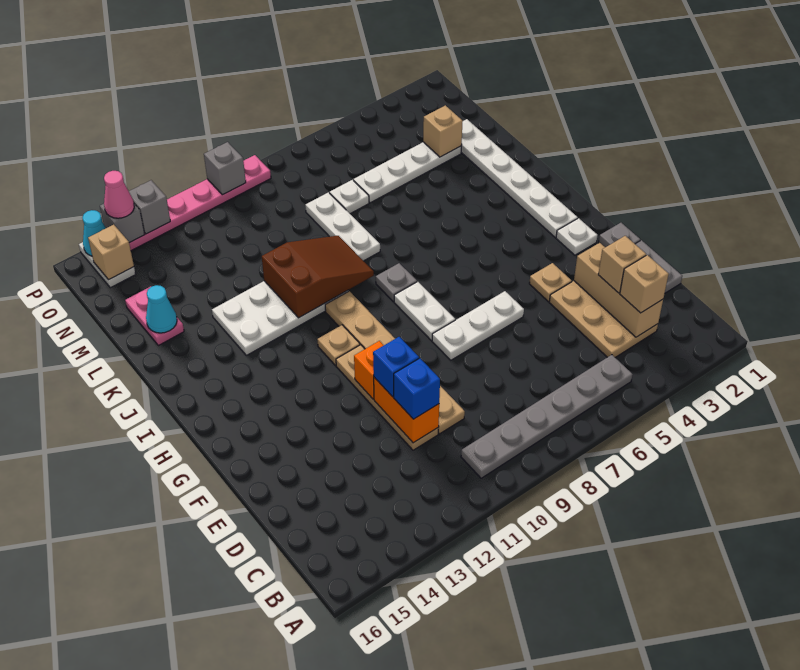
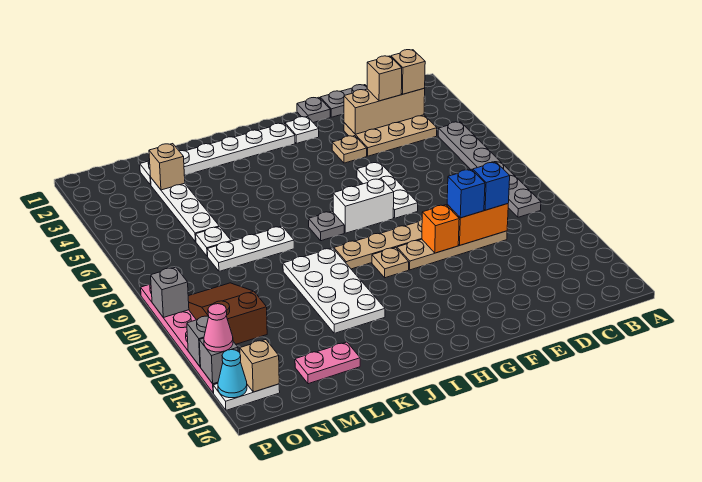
white 1x2 plate [394,282,455,340] -> white 1x2 brick [333,179,394,233]
brown 2x3 slope [262,236,374,318] -> brown 2x3 slope moved to [188,283,267,344]
cyan 1x1 cone [146,285,177,333] -> none

